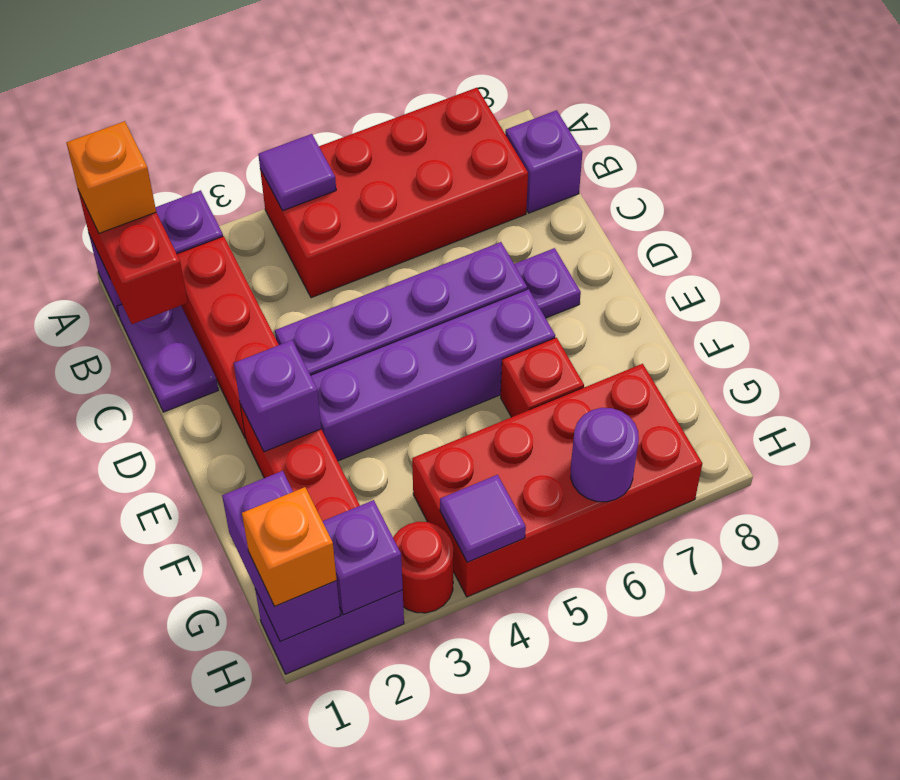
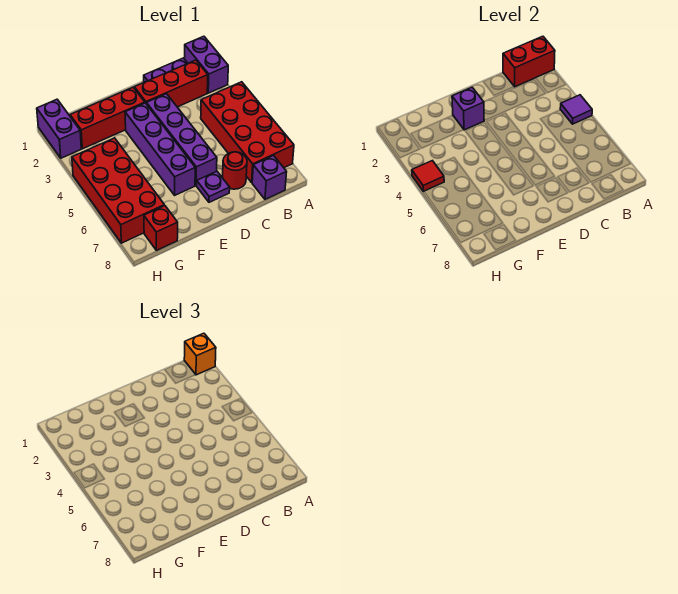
red 1x1 brick [501,338,584,417] -> red 1x1 brick moved to [144,206,178,250]
purple 1x2 brick [222,471,340,642] -> none
orange 1x1 brick [242,487,337,606] -> none
purple 1x1 brick [322,500,403,615] -> none
red 1x1 round brick [393,522,453,613] -> red 1x1 round brick moved to [223,152,247,189]
purple 1x1 tile [440,475,526,562] -> red 1x1 tile [412,161,444,191]
purple 1x1 round brick [571,408,639,502] -> none

